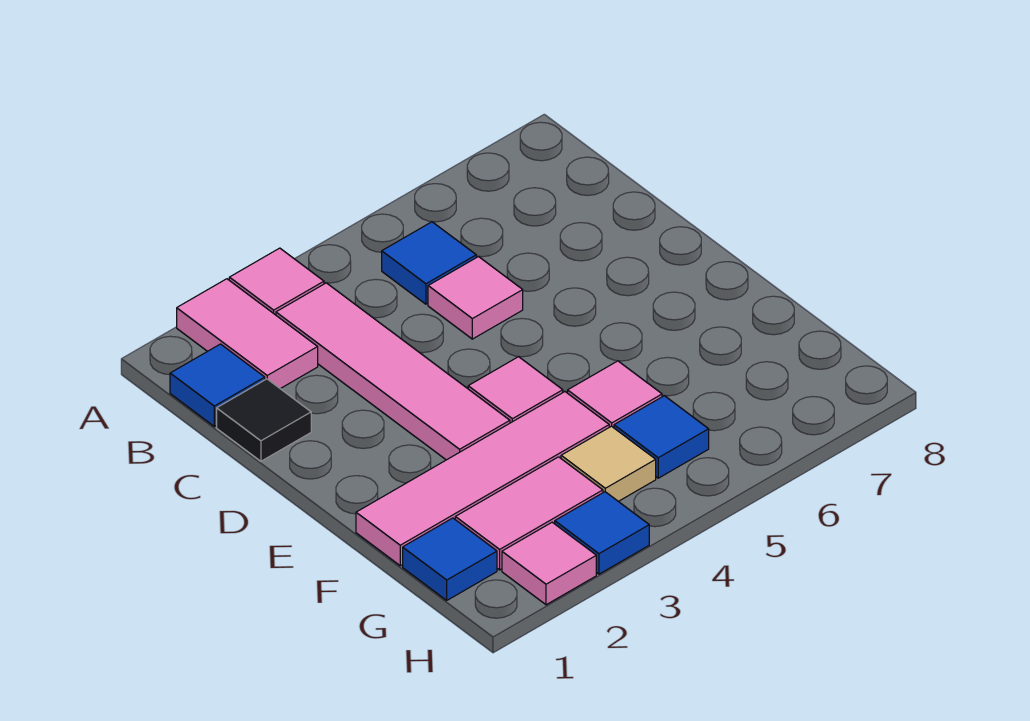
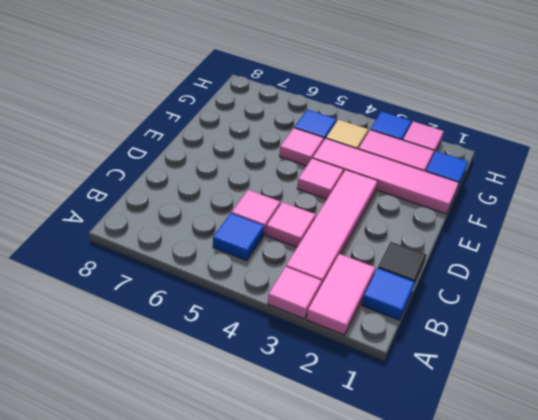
none -> pink 1x1 tile [266,202,316,247]

